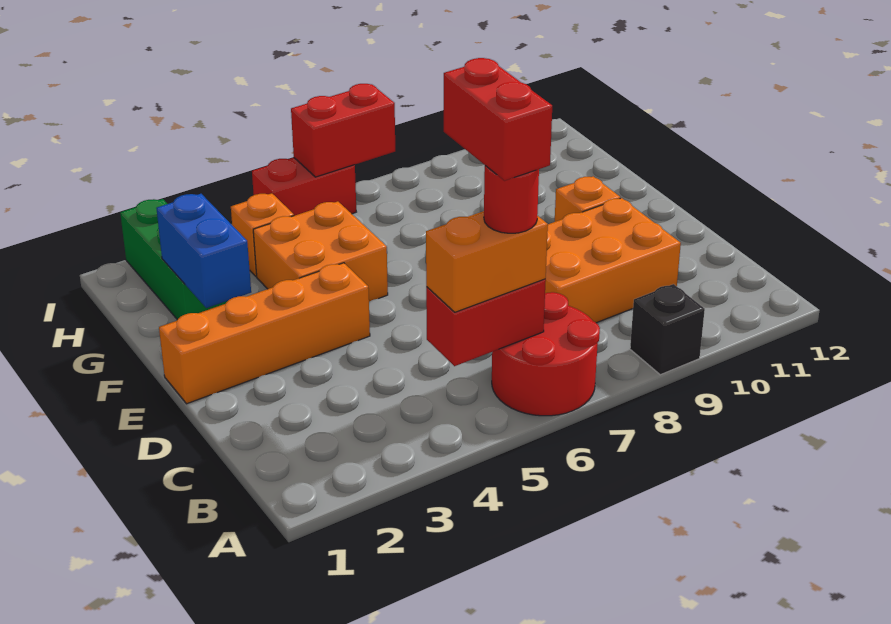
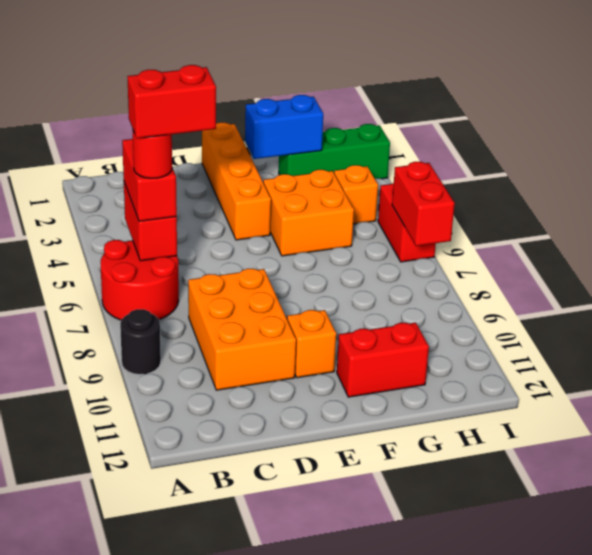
black 1x1 brick [630,284,705,375] -> black 1x1 round brick [120,309,161,375]
orange 1x2 brick [426,211,548,312] -> red 1x2 brick [122,139,177,221]
none -> red 1x2 brick [337,323,429,397]

